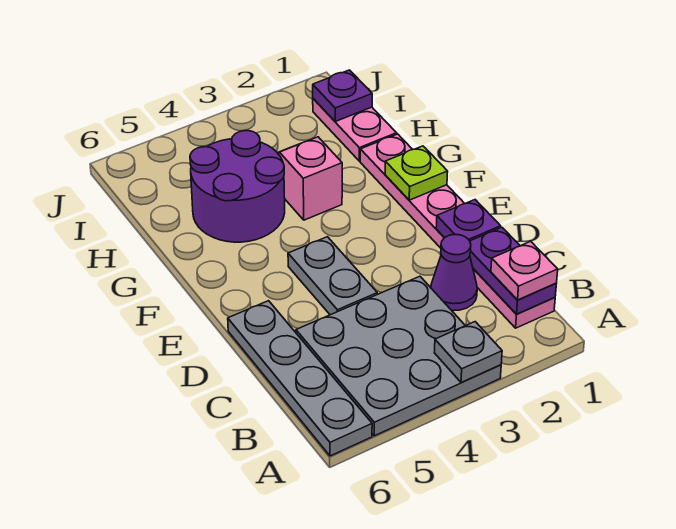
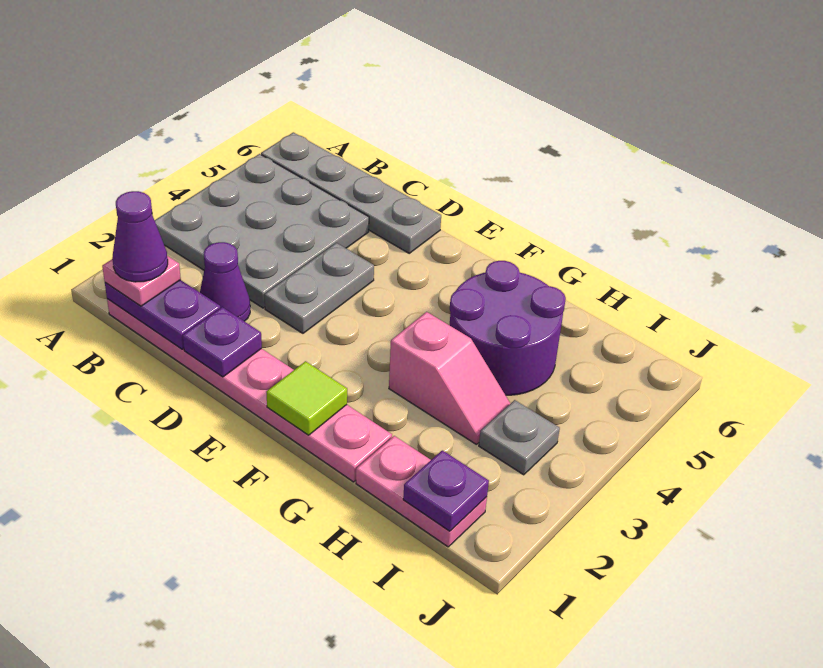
grey 1x1 plate [434,322,502,383] -> grey 1x1 plate moved to [479,400,560,475]
none -> purple 1x1 cone [112,191,168,282]
grey 1x2 plate [288,237,377,315] -> grey 1x2 plate turned to [264,243,374,333]
lime 1x1 plate [385,146,448,200] -> lime 1x1 tile [266,361,347,435]

